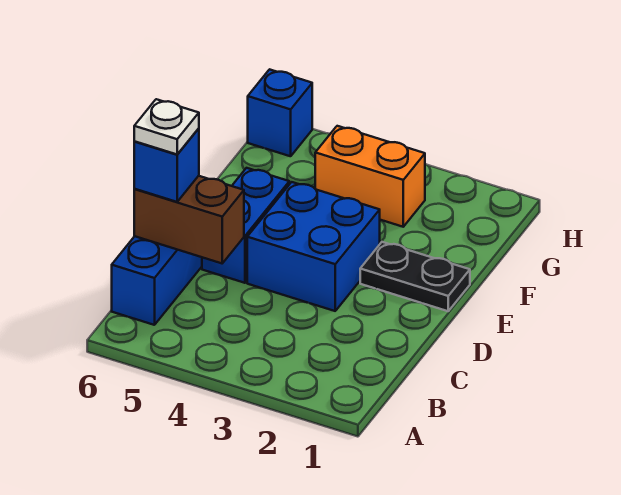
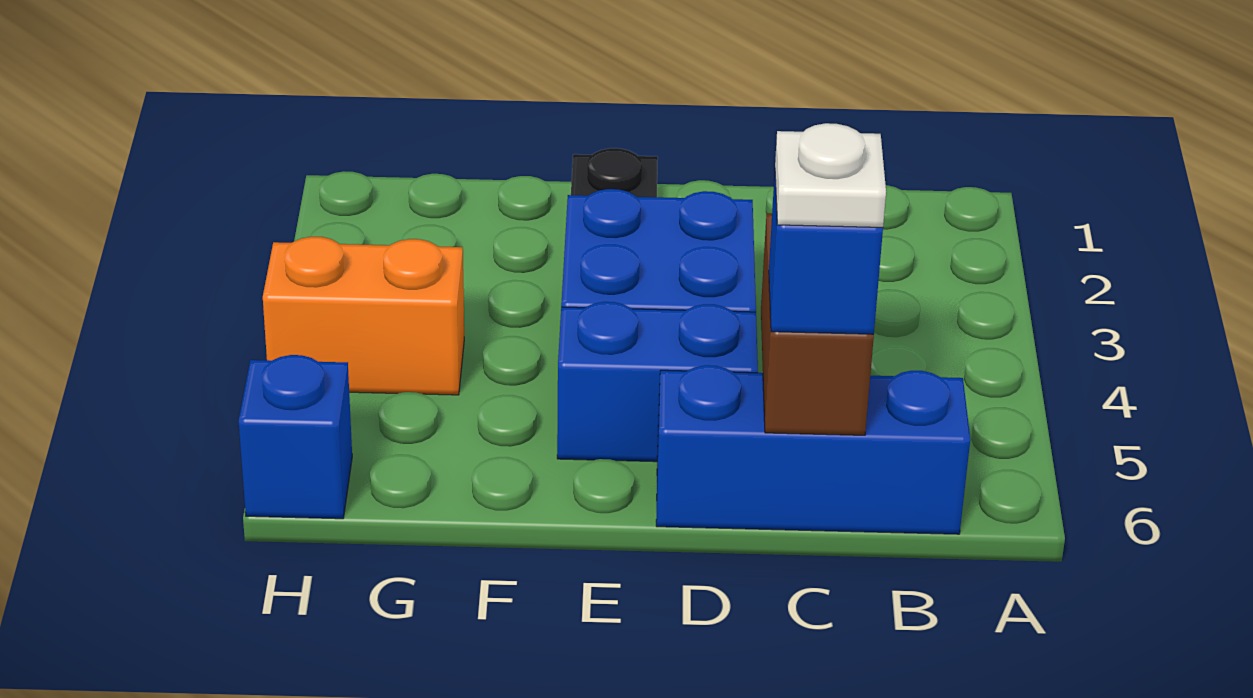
orange 1x2 brick [315,126,425,227] -> orange 1x2 brick turned to [263,237,464,395]

